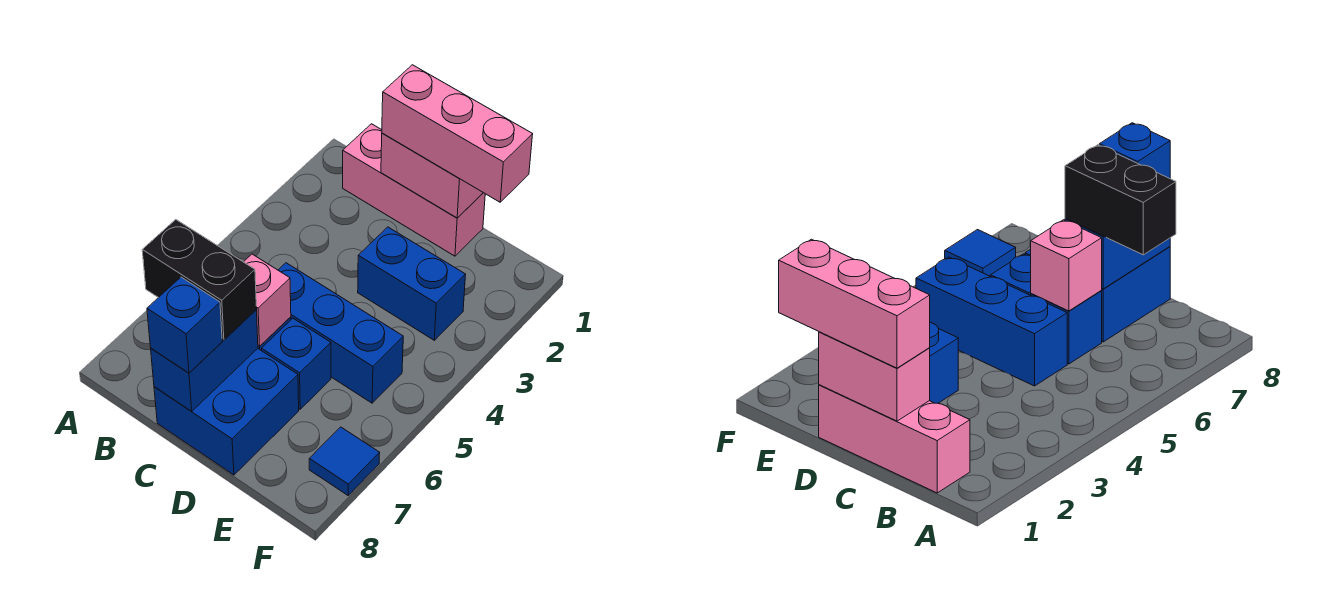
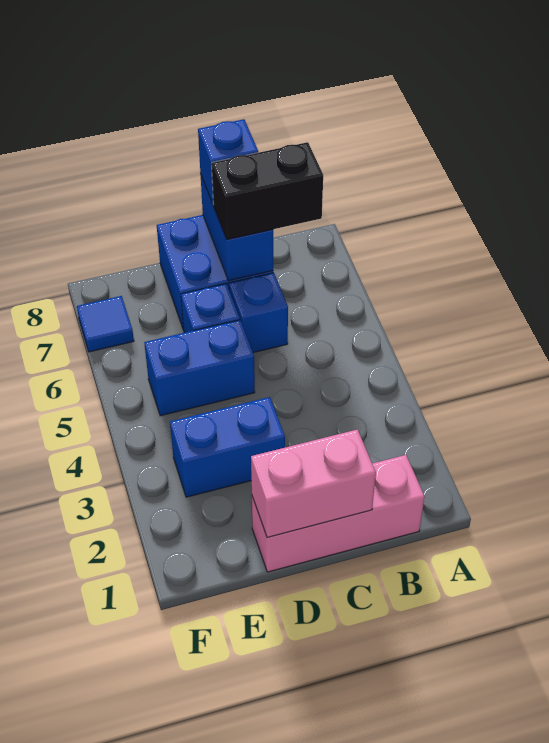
pink 1x3 brick [382,65,533,202] -> none
blue 1x3 brick [278,263,403,403] -> blue 1x2 brick [144,320,255,416]
pink 1x1 brick [244,254,291,347] -> none

